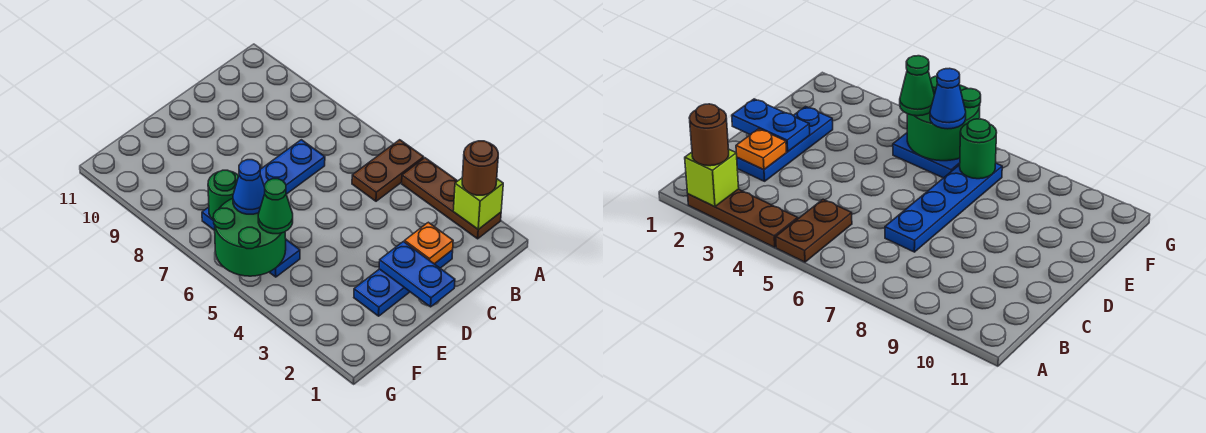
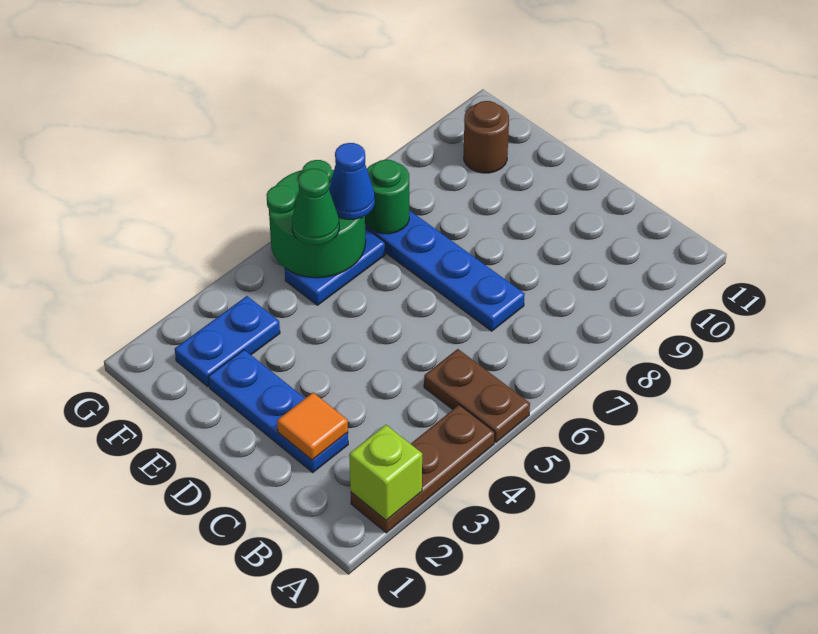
brown 1x1 round brick [462,141,498,195] -> brown 1x1 round brick moved to [464,101,509,173]
orange 1x1 plate [405,222,453,264] -> orange 1x1 tile [277,393,348,460]
blue 1x2 plate [379,242,455,307] -> blue 1x2 plate moved to [175,296,280,387]

